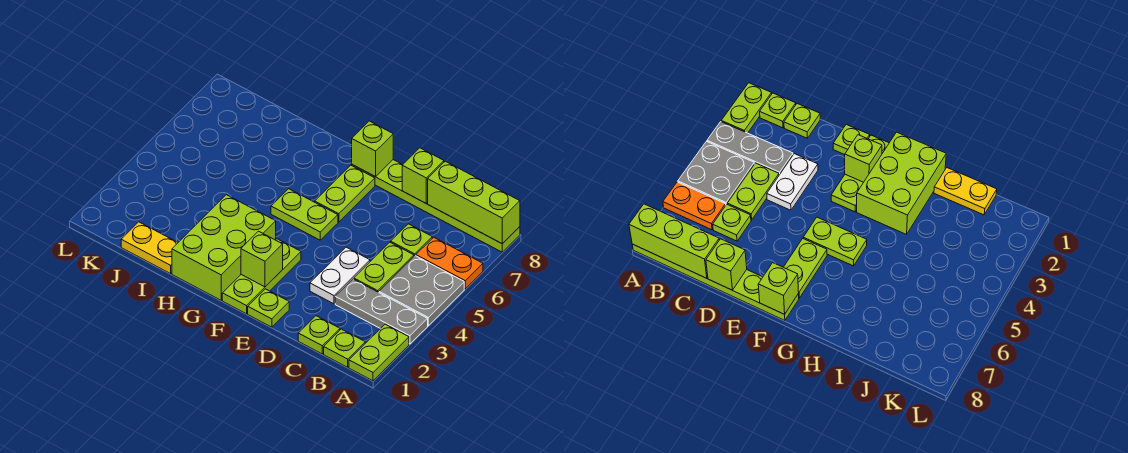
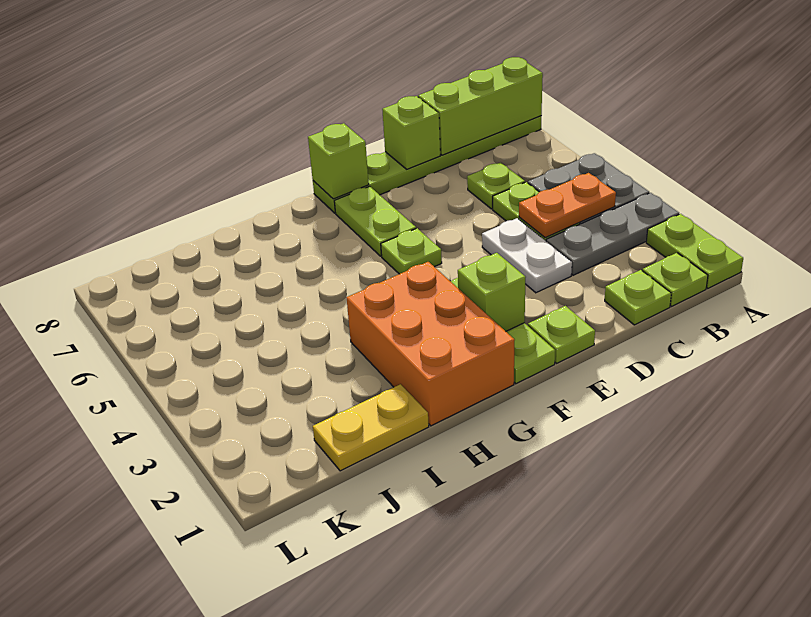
orange 1x2 plate [416,237,483,289] -> orange 1x2 plate moved to [519,173,616,238]
lime 1x2 plate [271,189,338,240] -> lime 1x1 plate [381,228,442,274]
lime 2x3 brick [172,195,276,300] -> orange 2x3 brick [347,262,514,426]

